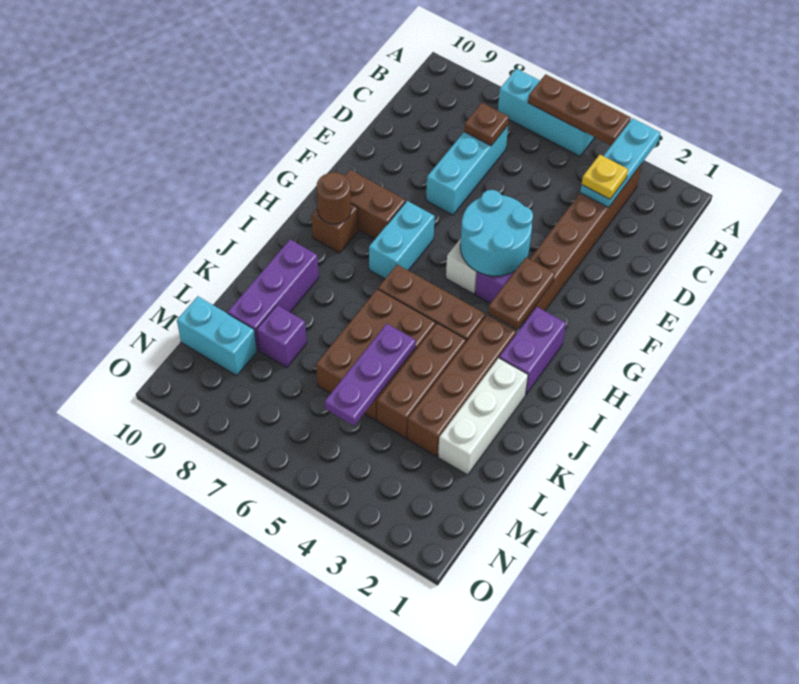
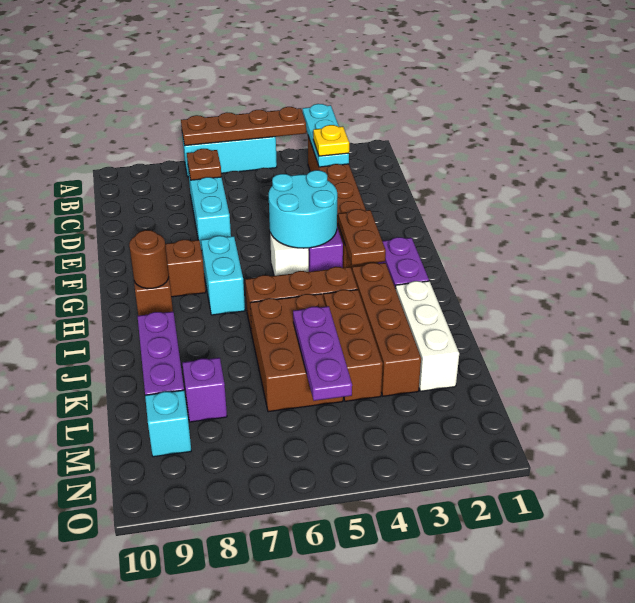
brown 1x3 plate [528,74,631,145] -> brown 1x4 plate [181,107,306,146]
cyan 1x2 brick [177,296,257,376] -> cyan 1x1 brick [145,390,191,457]

